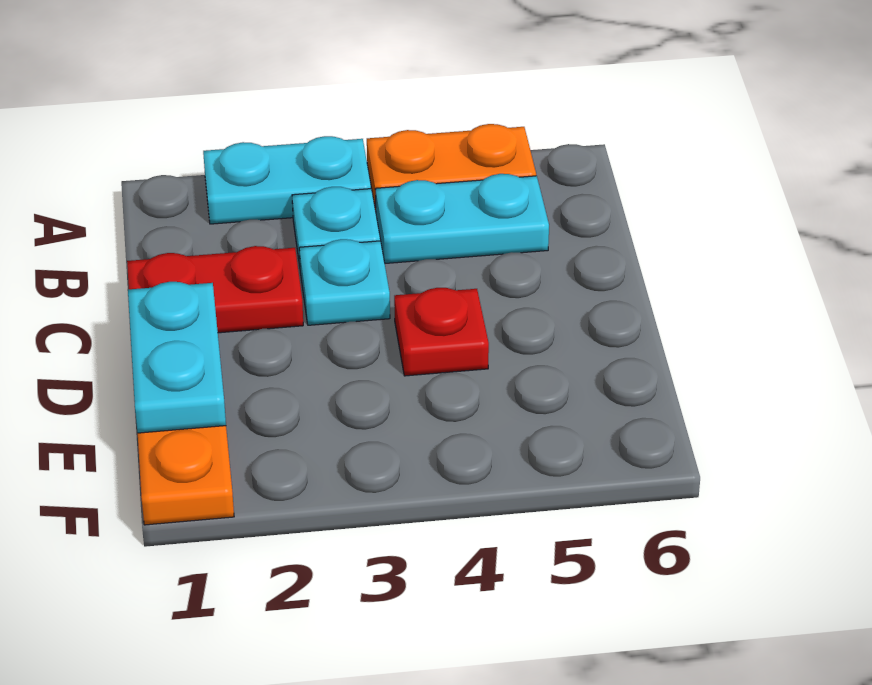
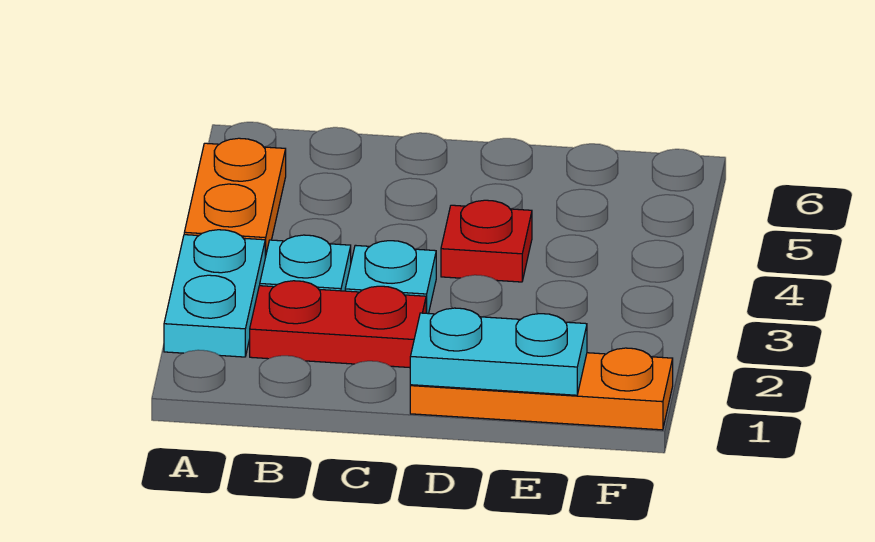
cyan 1x2 plate [376,174,549,263] -> none
red 1x2 plate [127,246,303,333] -> red 1x2 plate turned to [250,281,426,368]

